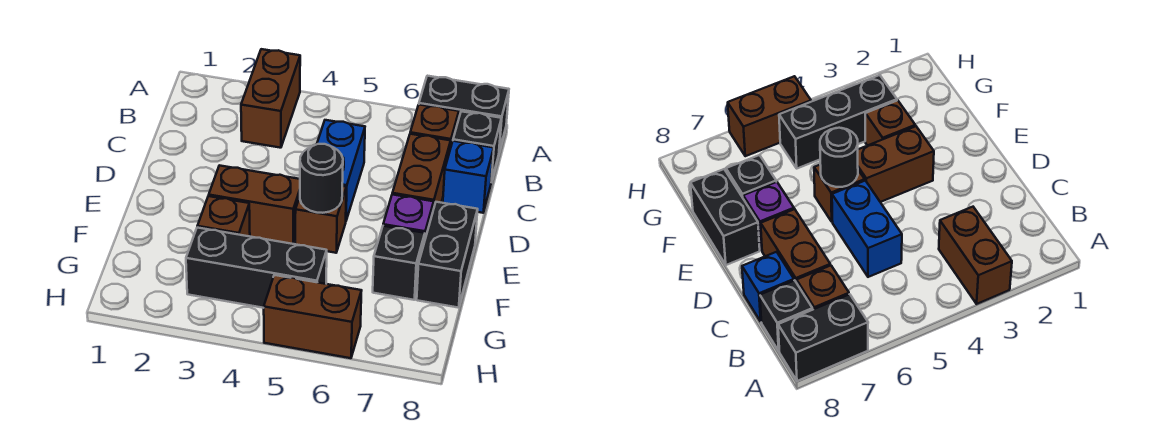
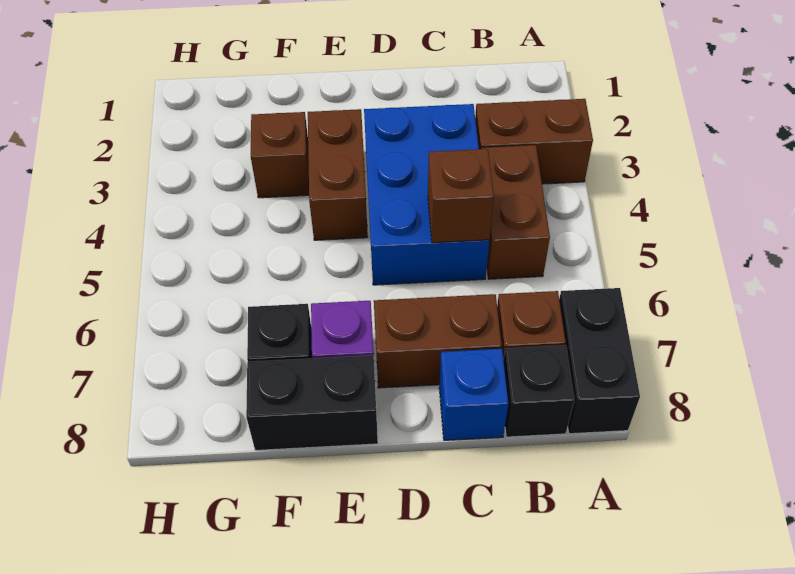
blue 1x2 brick [317,120,365,220] -> blue 2x3 brick [364,104,489,285]
brown 1x1 brick [295,186,346,253] -> brown 1x1 brick moved to [428,149,494,243]
black 1x1 round brick [300,144,343,213] -> none
black 1x3 brick [186,228,327,308] -> none
brown 1x2 brick [264,275,362,358] -> brown 1x2 brick moved to [481,145,550,279]

